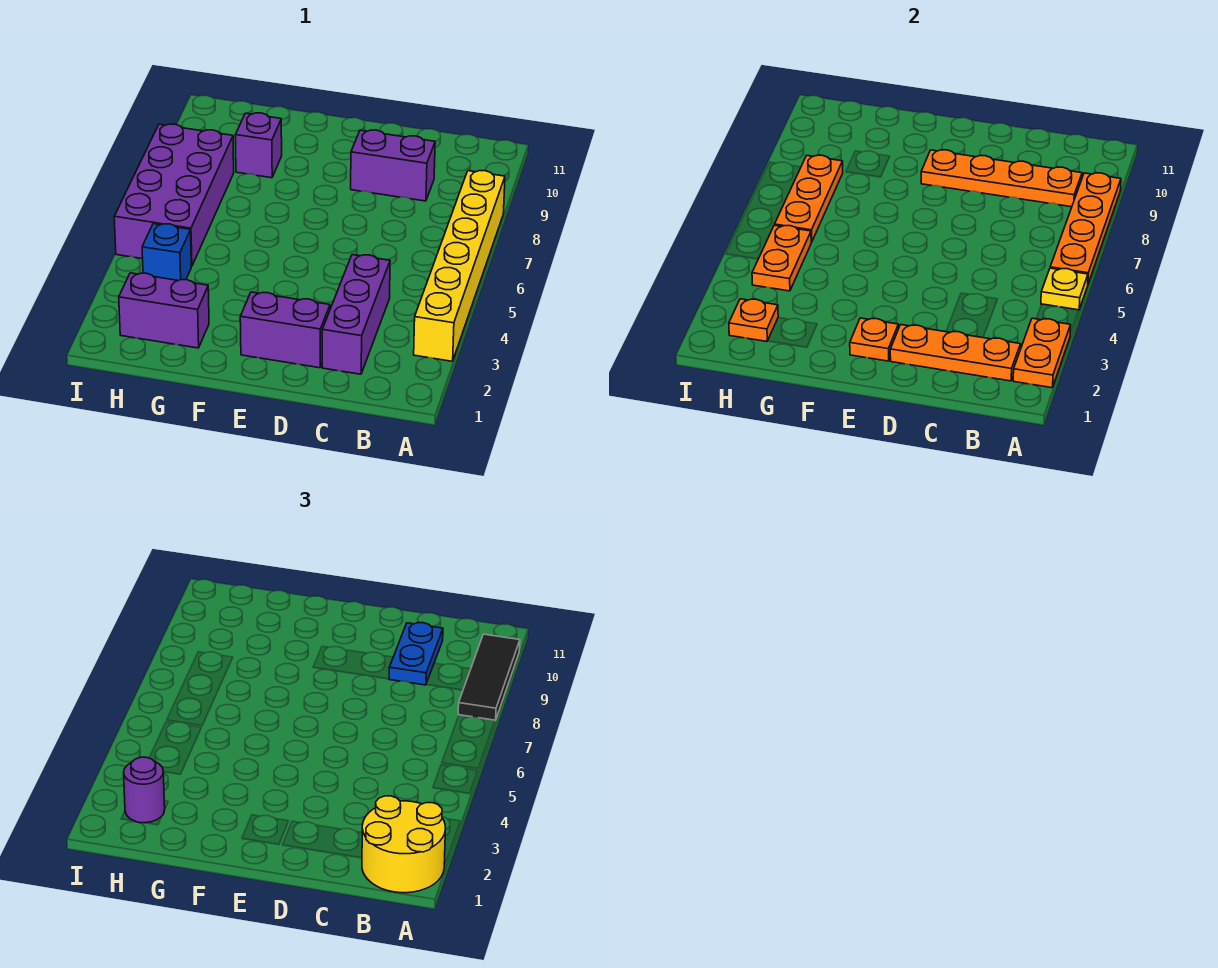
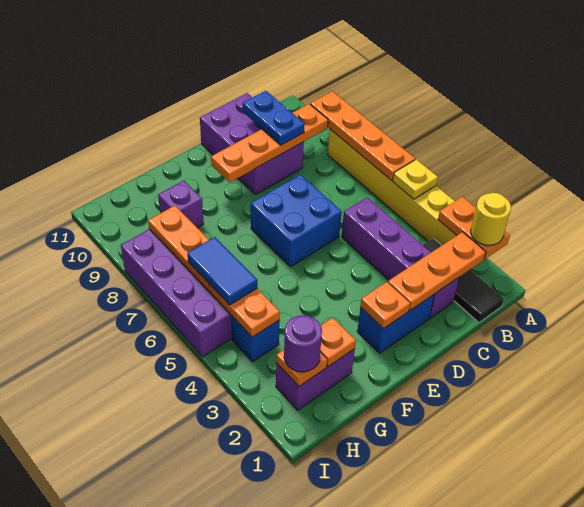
yellow 2x2 round brick [362,796,446,893] -> yellow 1x1 round brick [471,193,511,245]
black 1x3 tile [458,634,520,721] -> black 1x3 tile moved to [423,238,504,323]
purple 1x3 brick [322,255,390,374] -> purple 1x4 brick [342,197,459,318]
purple 1x2 brick [351,130,435,201] -> purple 2x3 brick [200,93,304,194]
purple 1x2 brick [240,292,330,368] -> blue 1x2 brick [357,295,434,353]
none -> blue 2x2 brick [251,175,342,267]
none -> orange 1x1 plate [320,318,356,367]
none -> blue 1x2 tile [187,237,257,305]

